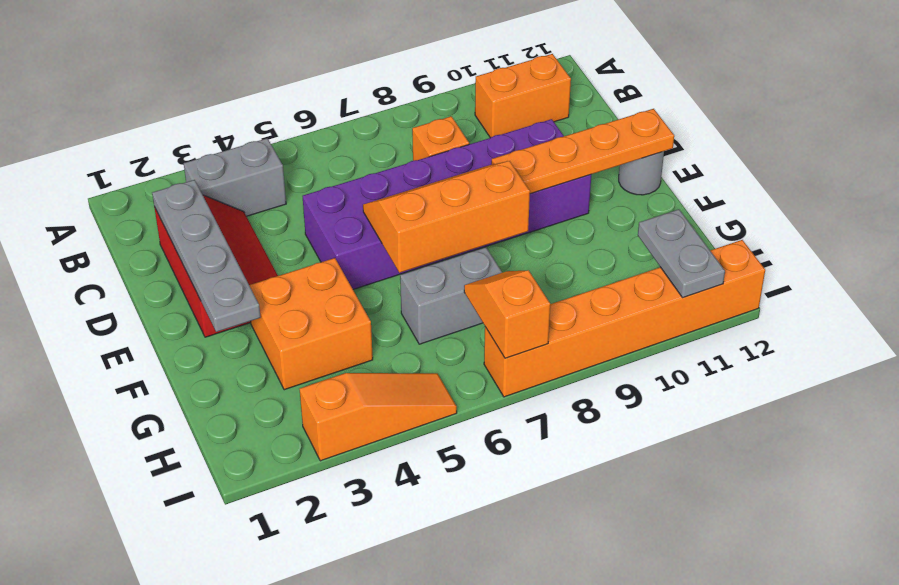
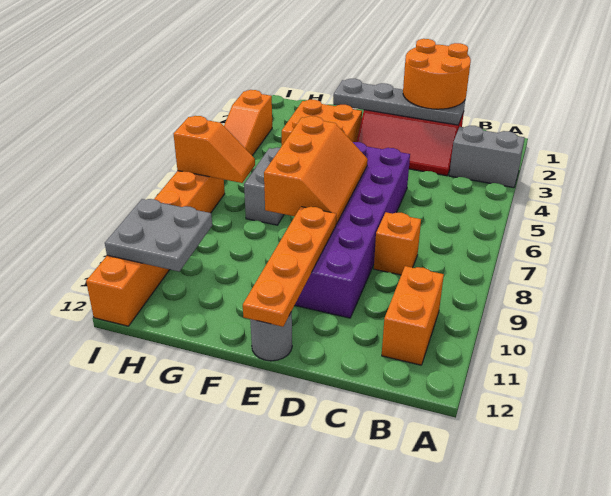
grey 1x2 brick [184,138,286,216] -> grey 1x2 brick turned to [449,126,525,188]
none -> orange 2x2 round brick [403,39,471,109]
grey 1x2 plate [638,209,725,298] -> grey 2x2 plate [105,199,212,271]

